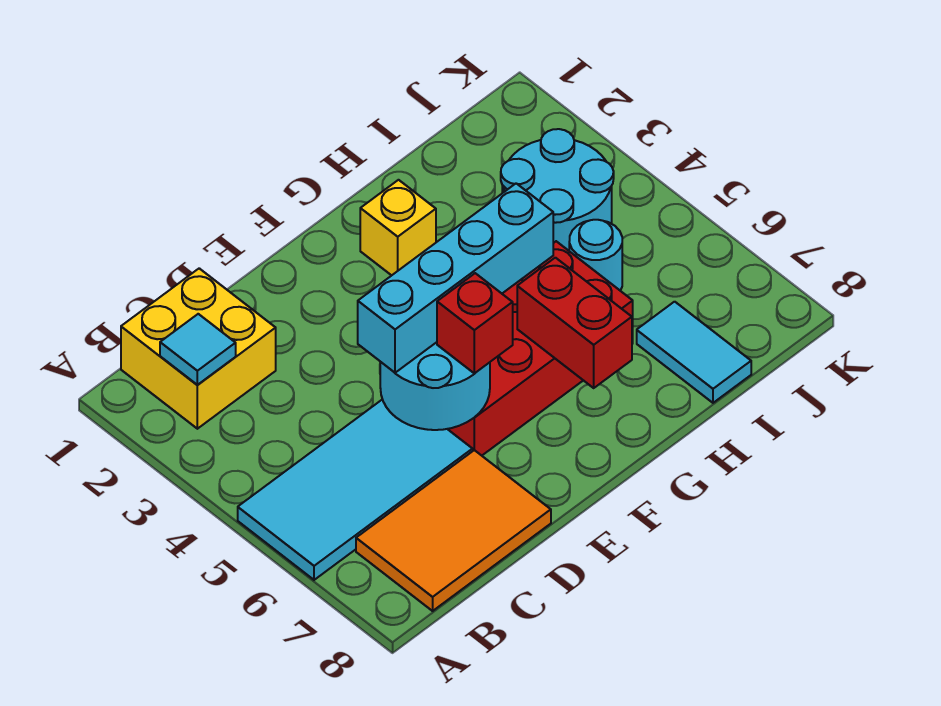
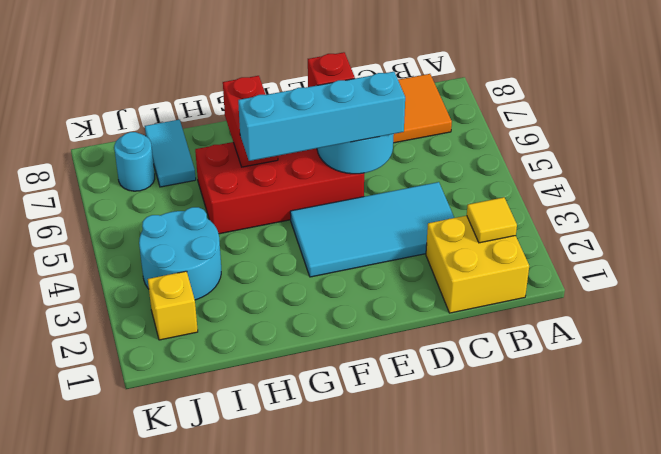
cyan 2x4 tile [238,399,472,580] -> cyan 2x4 tile moved to [290,182,454,277]
cyan 1x1 tile [160,314,236,385] -> yellow 1x1 tile [467,197,517,243]
yellow 1x1 brick [360,180,436,275] -> yellow 1x1 brick moved to [148,271,198,340]
cyan 1x1 round brick [569,220,622,291] -> cyan 1x1 round brick moved to [114,132,155,191]

